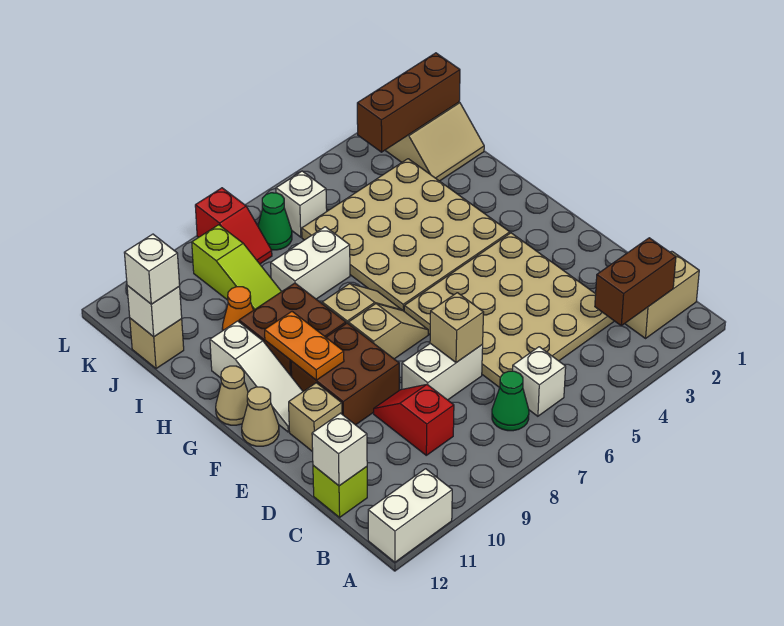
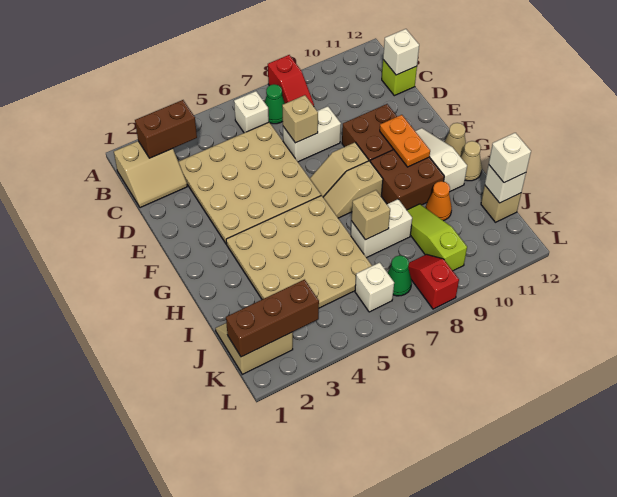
white 1x2 brick [368,469,452,562] -> none
red 1x2 slope [374,385,454,455] -> red 1x2 slope moved to [268,55,314,106]
tan 1x1 brick [289,383,342,452] -> tan 1x1 brick moved to [351,190,390,240]
tan 1x1 cone [242,387,279,446] -> tan 1x1 cone moved to [461,141,482,181]

